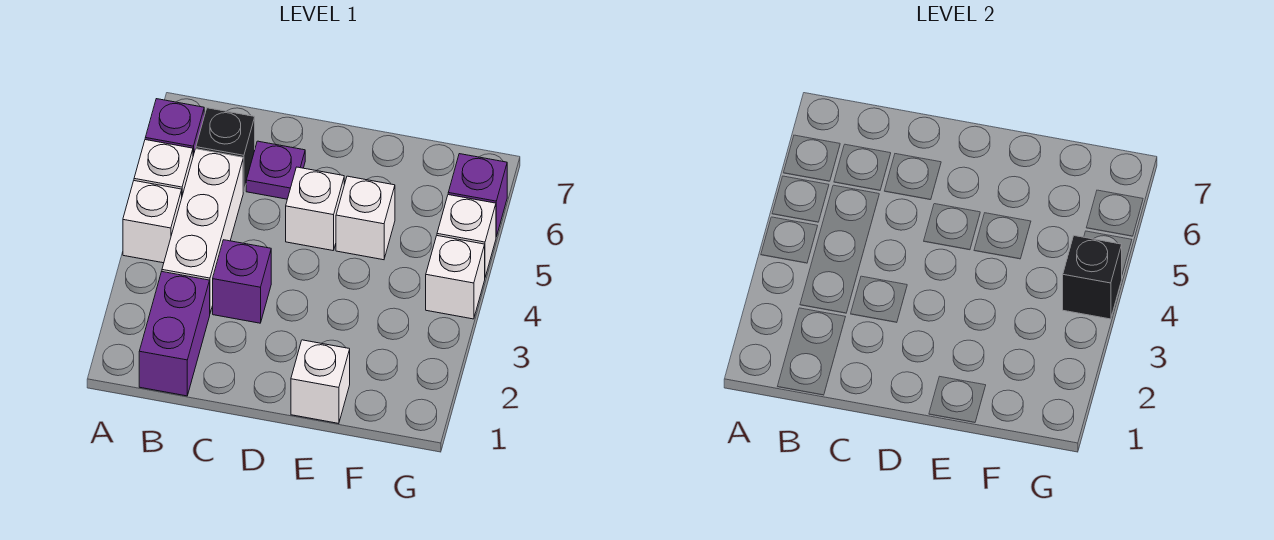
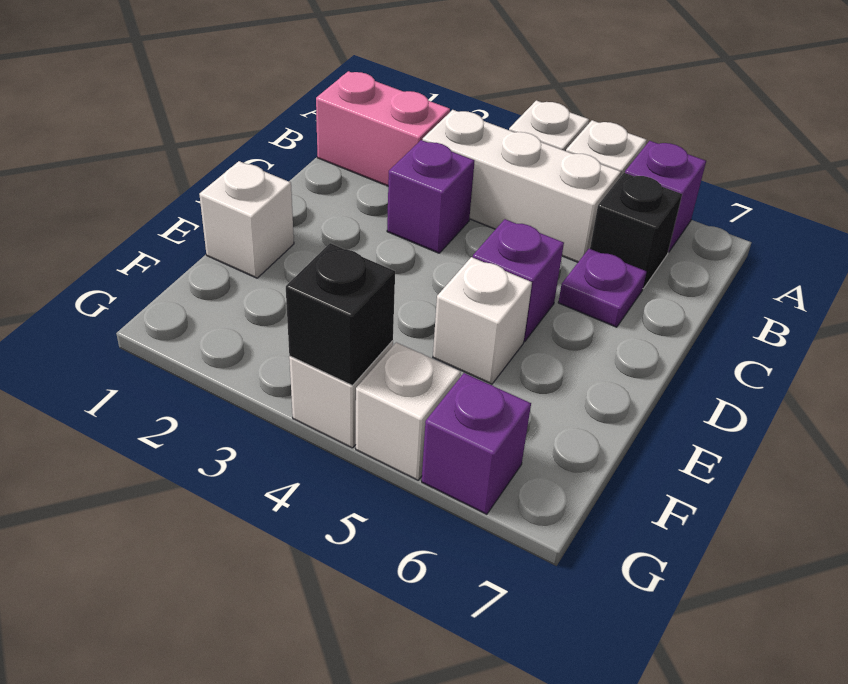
purple 1x2 brick [139,272,210,396] -> pink 1x2 brick [316,71,450,186]
white 1x1 brick [286,167,344,251] -> purple 1x1 brick [473,219,564,341]

